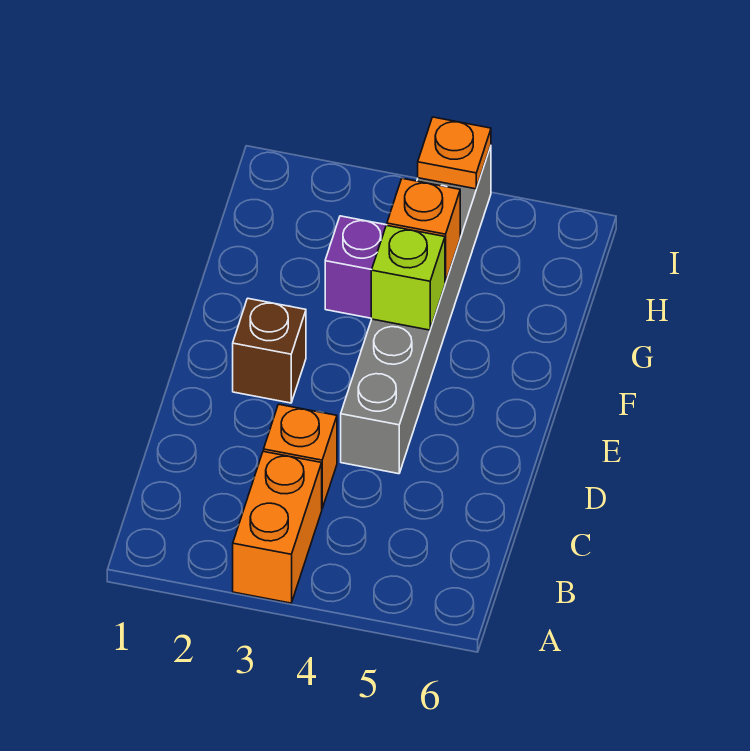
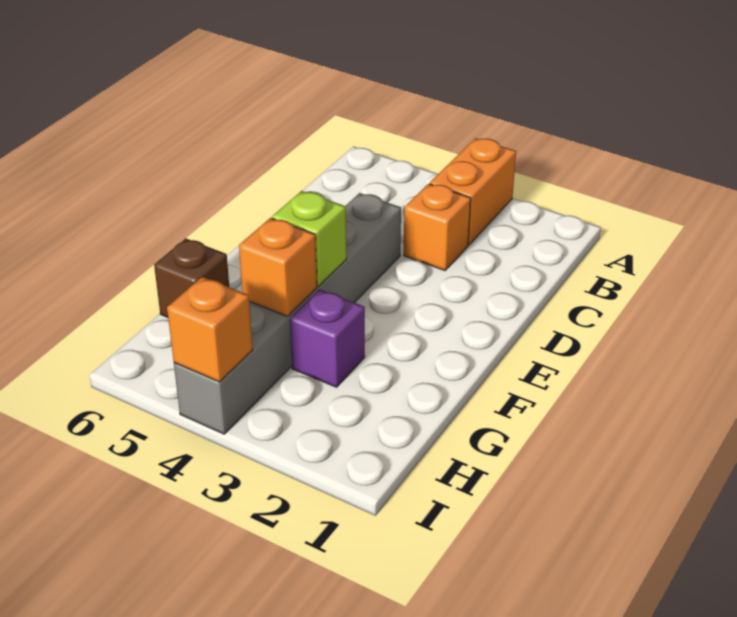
brown 1x1 brick [233,298,306,403] -> brown 1x1 brick moved to [154,238,229,317]
orange 1x1 plate [418,117,491,189] -> orange 1x1 brick [167,277,253,382]

